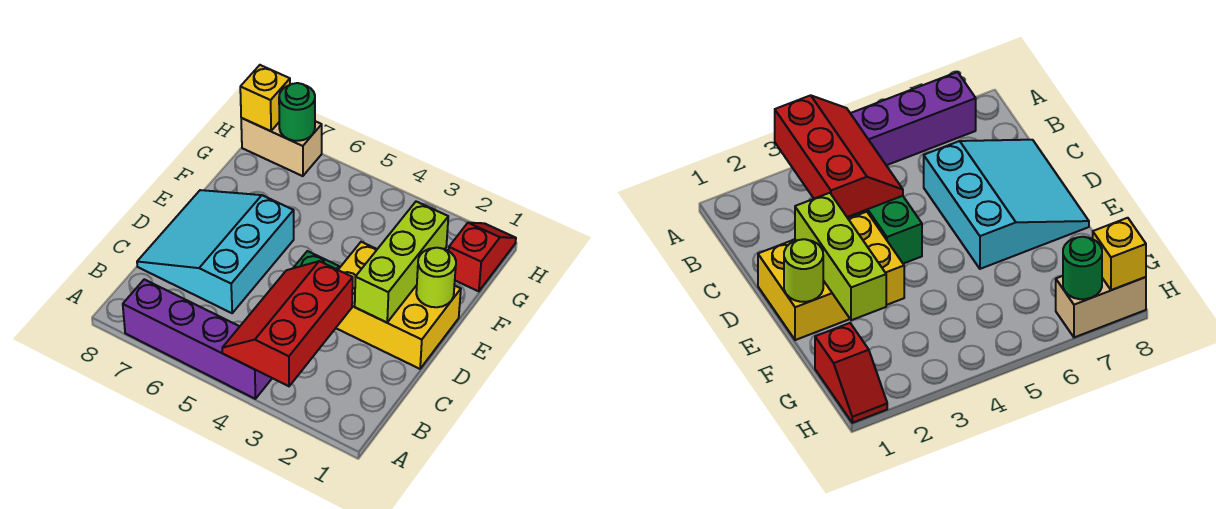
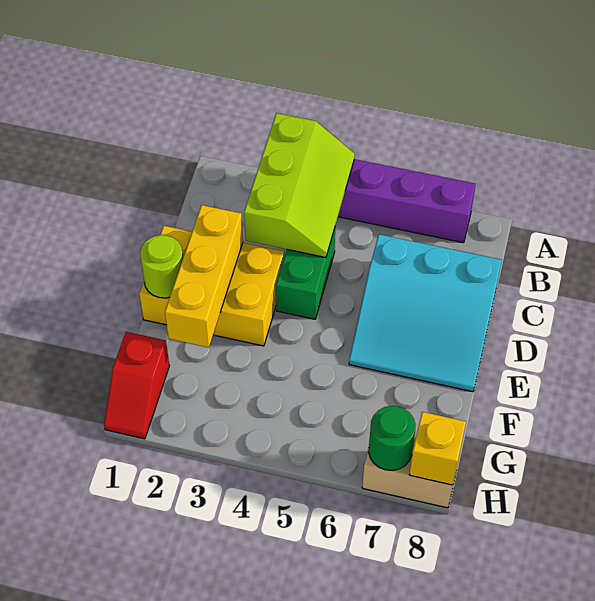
red 2x3 slope [222,261,353,386] -> lime 2x3 slope [244,113,355,258]
cyan 3x3 slope [137,190,294,313] -> cyan 3x3 slope turned to [349,234,502,392]
lime 1x3 brick [355,202,448,323] -> yellow 1x3 brick [165,205,243,348]

